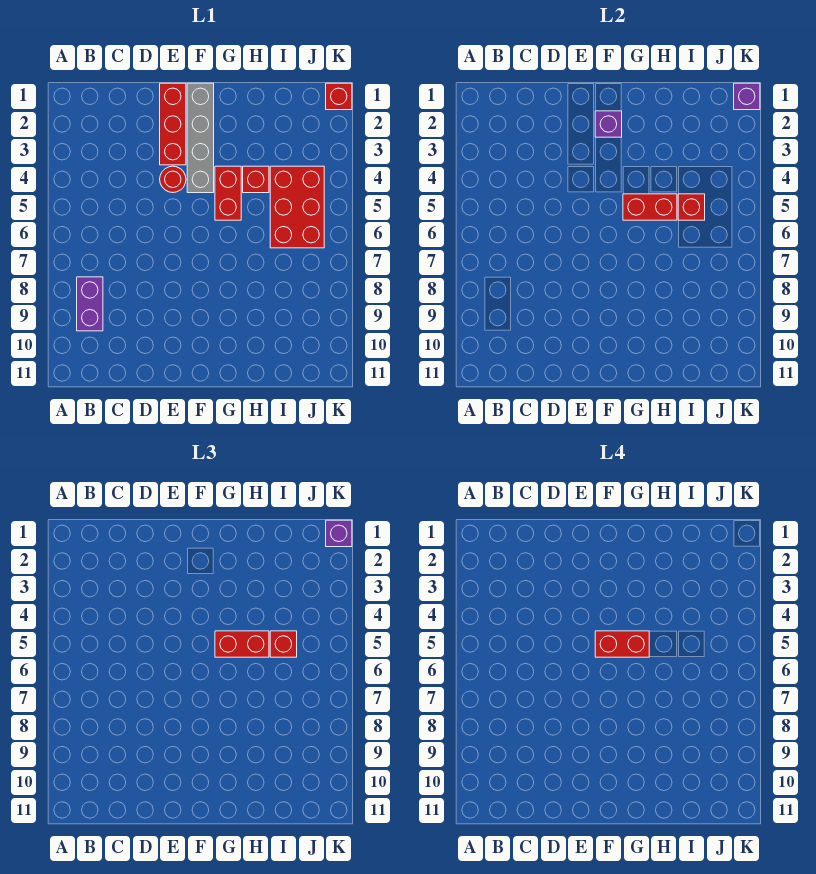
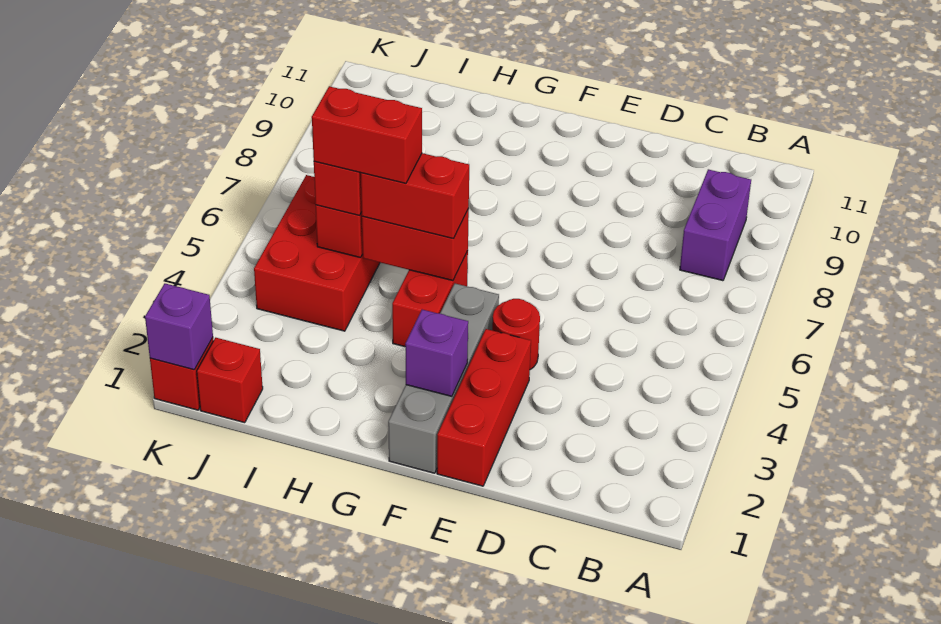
red 1x2 brick [595,631,649,657] -> red 1x2 brick moved to [312,86,422,183]
red 1x1 brick [243,166,269,193] -> red 1x1 brick moved to [197,338,263,423]
purple 1x1 brick [326,520,352,547] -> none

